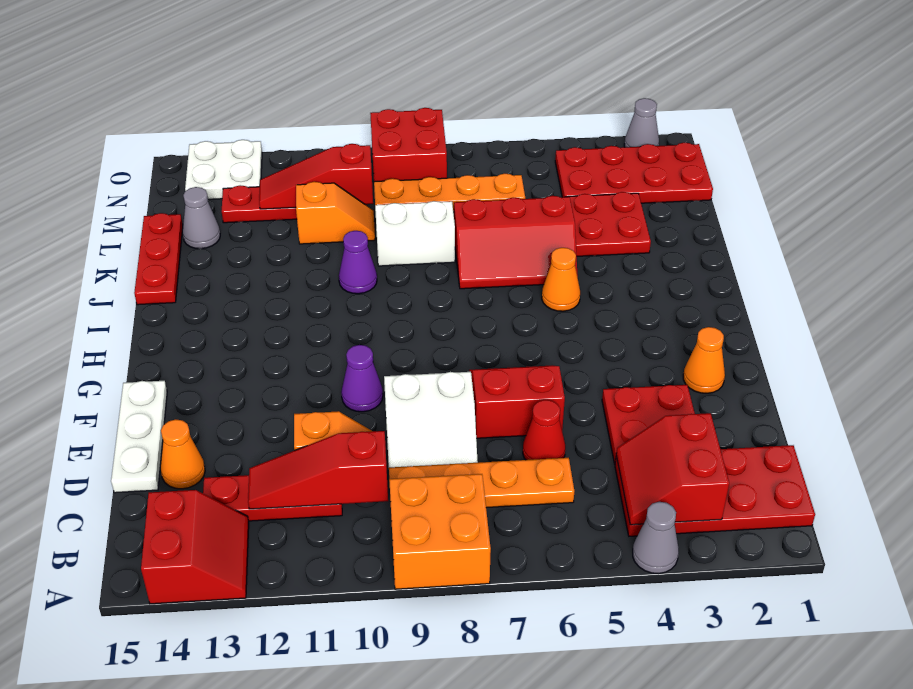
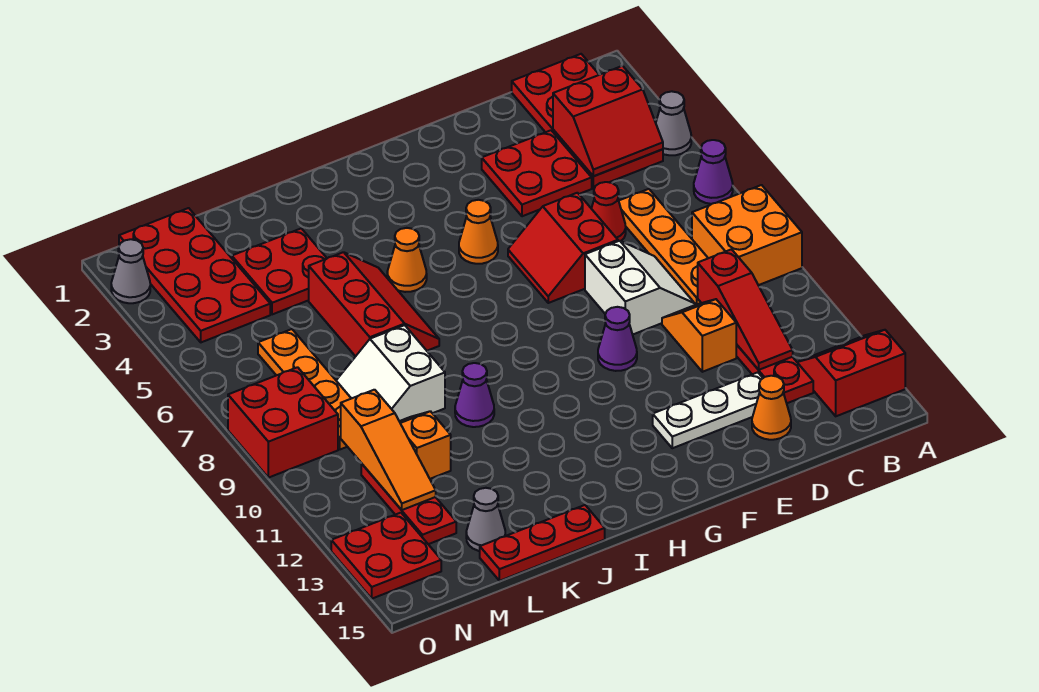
none -> purple 1x1 cone [694,140,733,204]
white 1x3 plate [111,381,167,493] -> white 1x3 plate moved to [653,372,763,448]
orange 1x1 cone [683,327,725,393] -> orange 1x1 cone moved to [459,200,498,264]
red 1x3 slope [259,144,373,209] -> orange 1x3 slope [341,390,436,510]
white 2x2 plate [185,140,262,199] -> red 2x2 plate [331,513,441,599]

